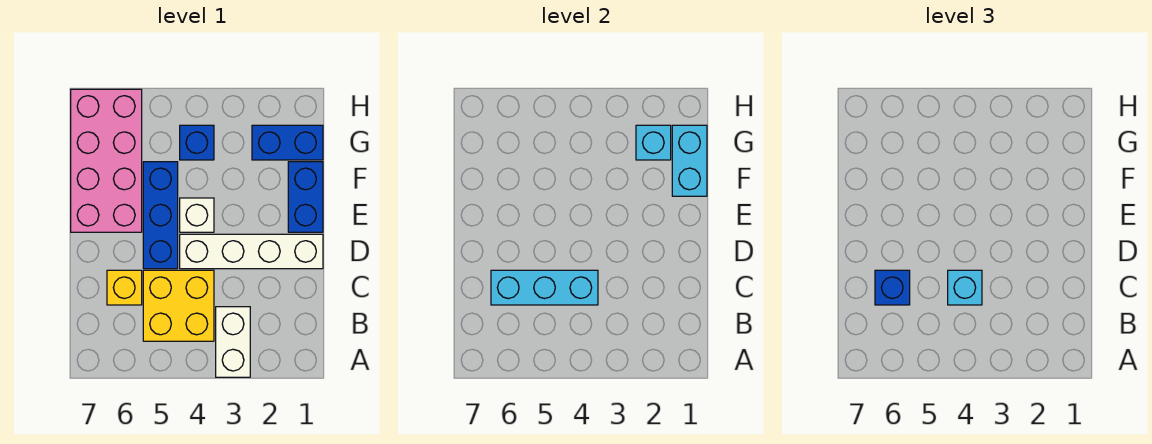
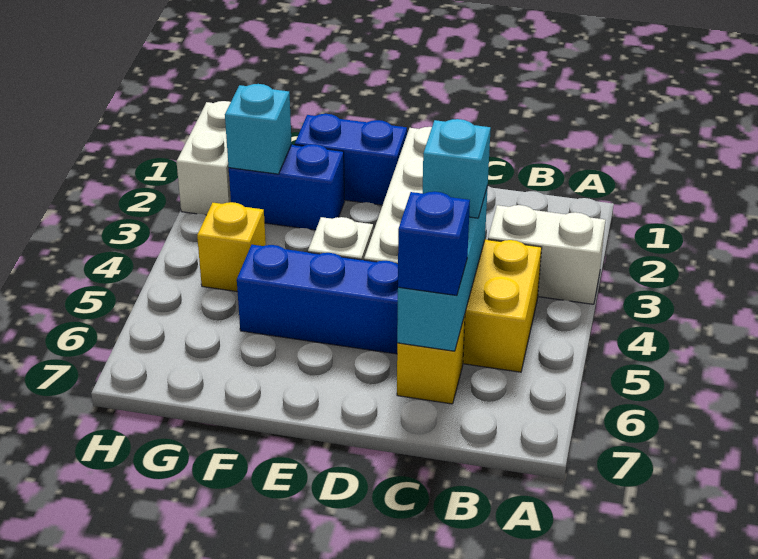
pink 2x4 brick [71,89,142,232] -> none
cyan 1x2 brick [672,125,707,196] -> none
blue 1x2 brick [252,125,323,160] -> blue 1x2 brick turned to [229,144,344,230]
blue 1x1 brick [180,125,214,160] -> yellow 1x1 brick [197,202,266,291]
none -> white 1x2 brick [176,101,231,215]

